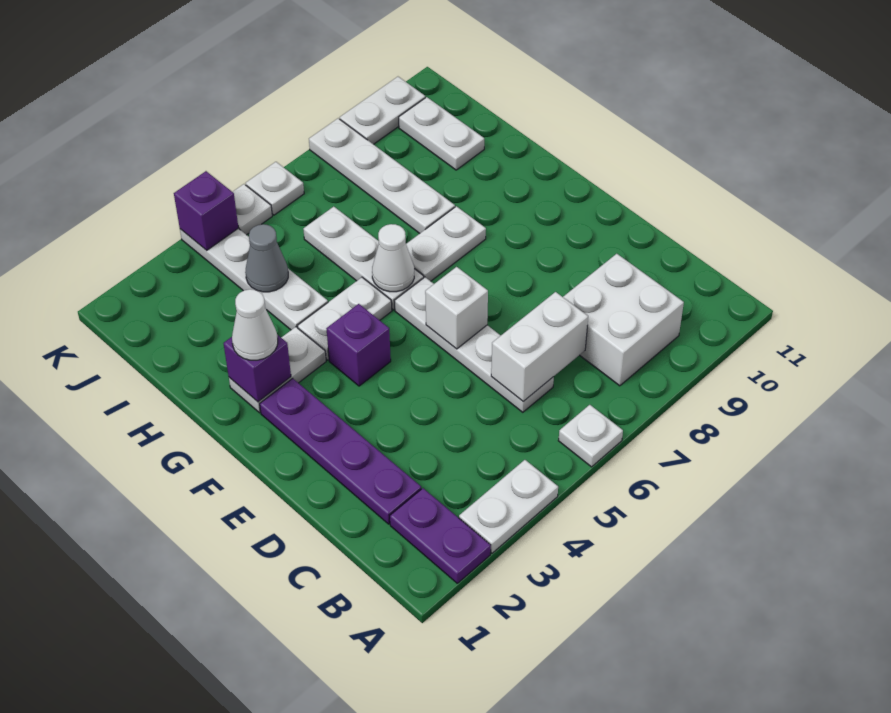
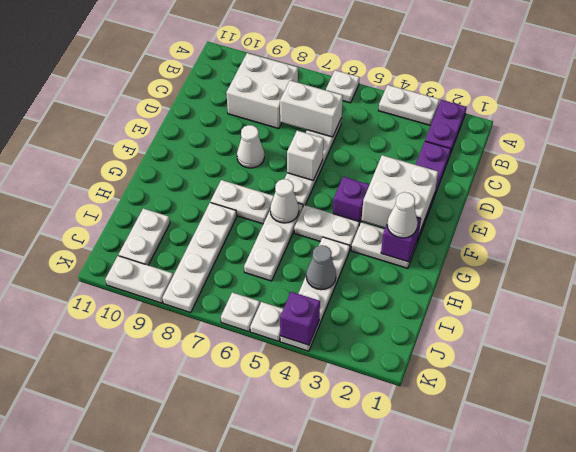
none -> white 2x2 brick [362,155,438,236]
none -> white 1x1 cone [237,125,264,168]

